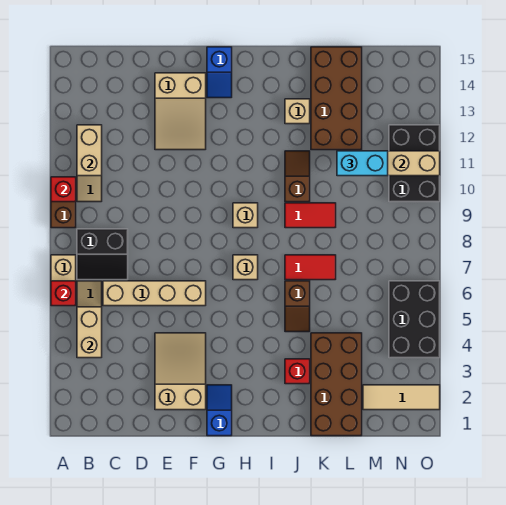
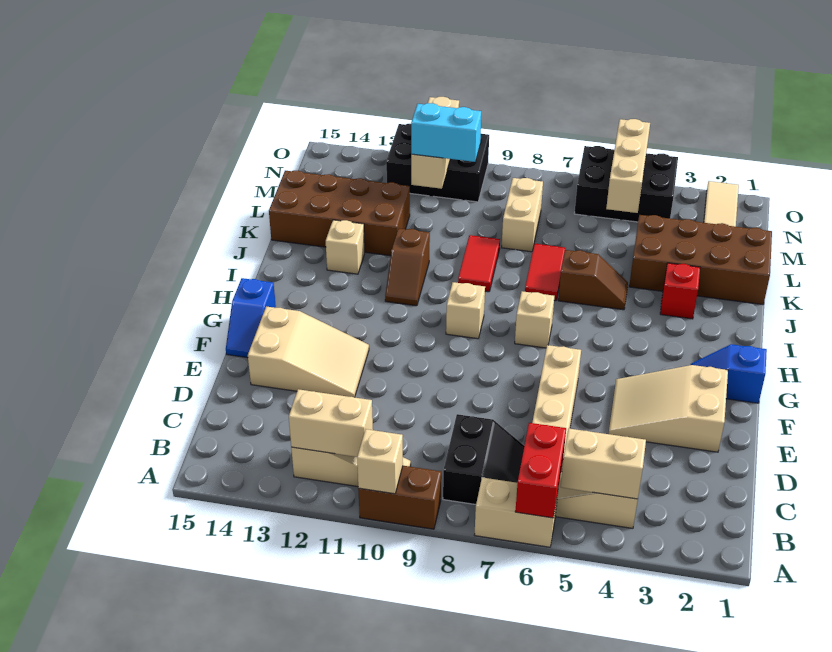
red 1x1 brick [51,281,76,306] -> red 1x2 brick [515,423,566,518]
red 1x1 brick [51,177,76,202] -> tan 1x1 brick [357,429,403,494]
blue 1x2 slope [207,47,232,98] -> blue 1x2 slope turned to [226,278,276,358]
brown 1x2 slope [285,151,310,202] -> brown 1x2 slope turned to [385,228,430,306]
none -> tan 1x2 brick [502,178,543,252]
cyan 1x2 brick [337,151,388,176] -> cyan 1x2 brick turned to [411,103,481,162]
none -> tan 1x3 brick [606,119,650,213]

